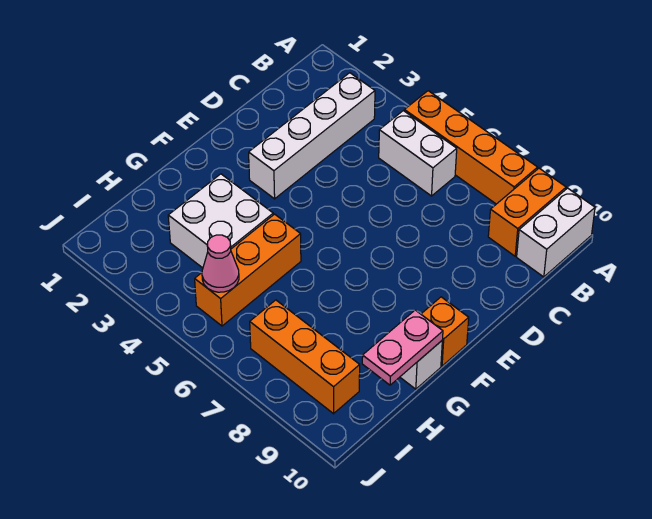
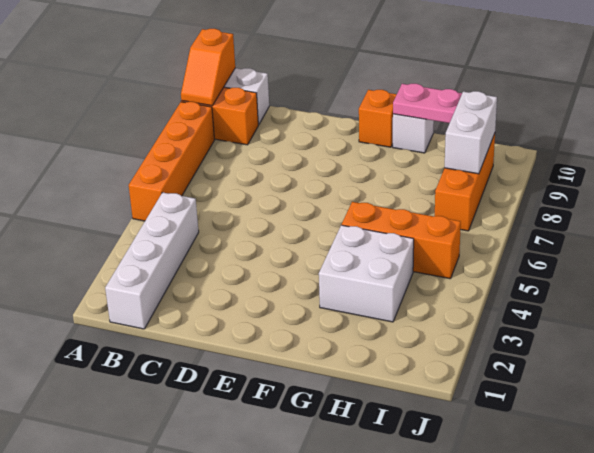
none -> orange 1x2 slope [181,29,235,106]
white 1x4 brick [249,73,375,199] -> white 1x4 brick turned to [105,192,199,329]
white 1x2 brick [379,111,457,196] -> white 1x2 brick moved to [445,91,497,174]
pink 1x1 cone [202,235,239,292] -> none

